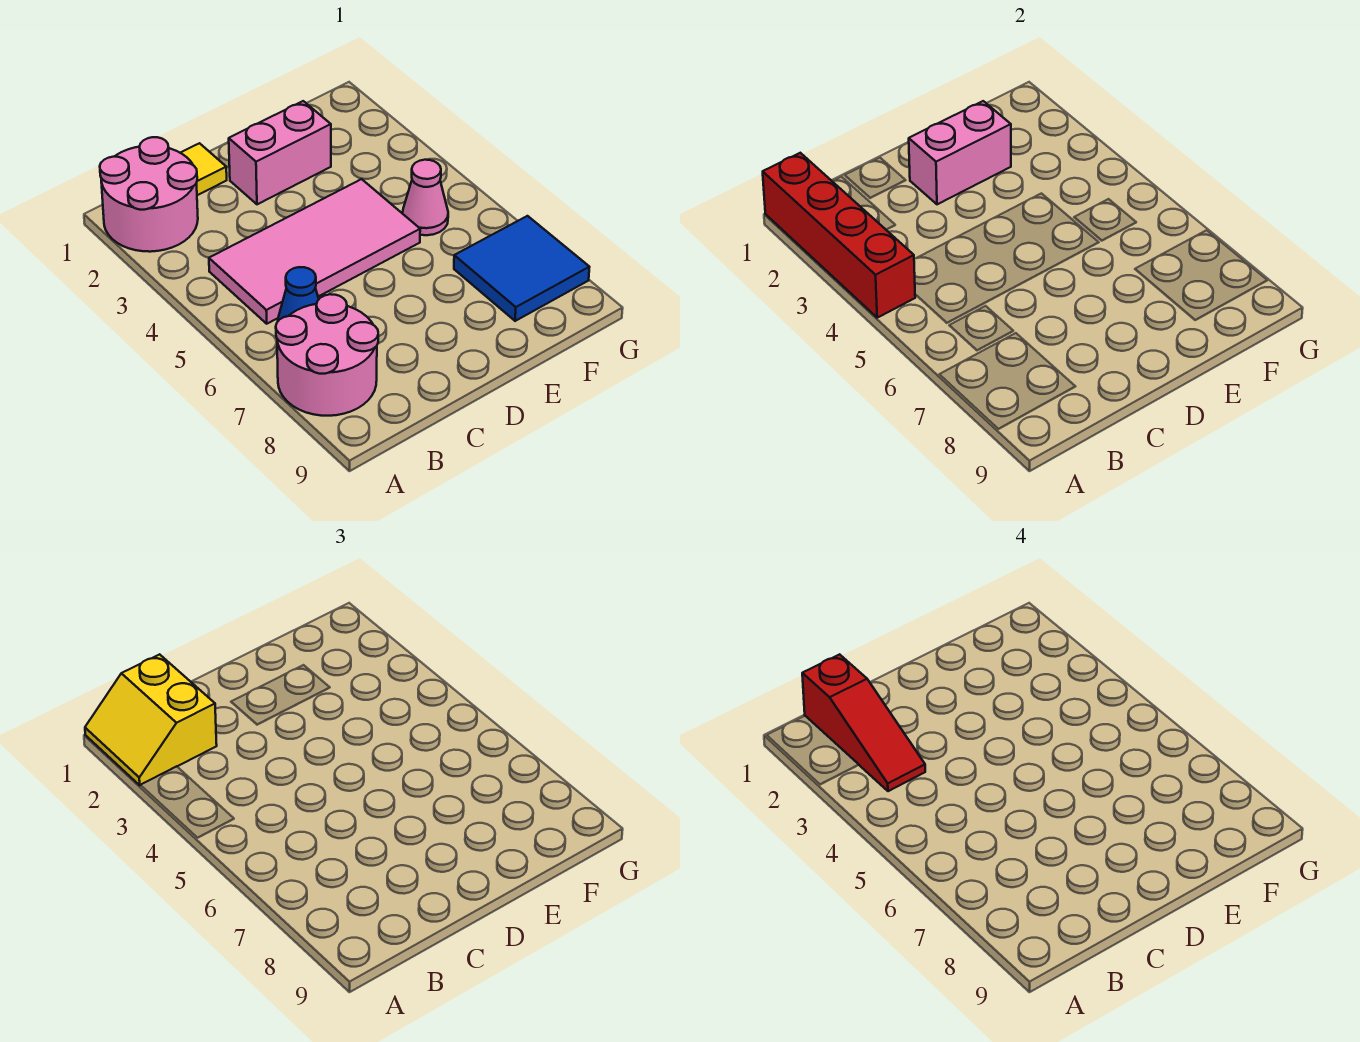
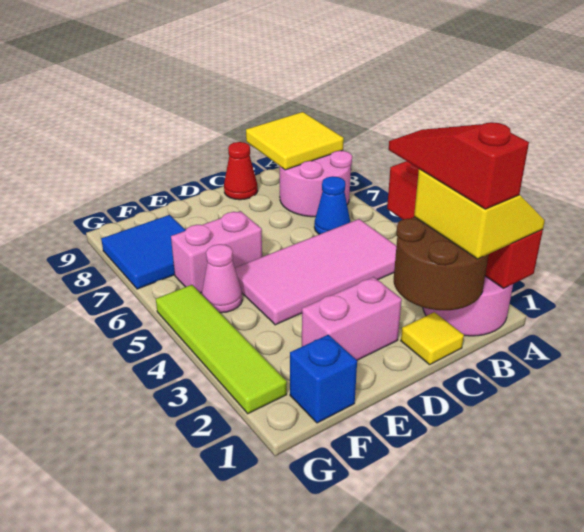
none -> yellow 2x2 tile [246,112,344,170]
none -> brown 2x2 round brick [394,217,489,310]
none -> red 1x1 cone [224,142,258,200]
pink 1x2 brick [909,101,1011,204] -> pink 1x2 brick moved to [171,211,262,293]
none -> blue 1x1 brick [290,335,357,423]
none -> lime 1x4 tile [156,285,287,414]

